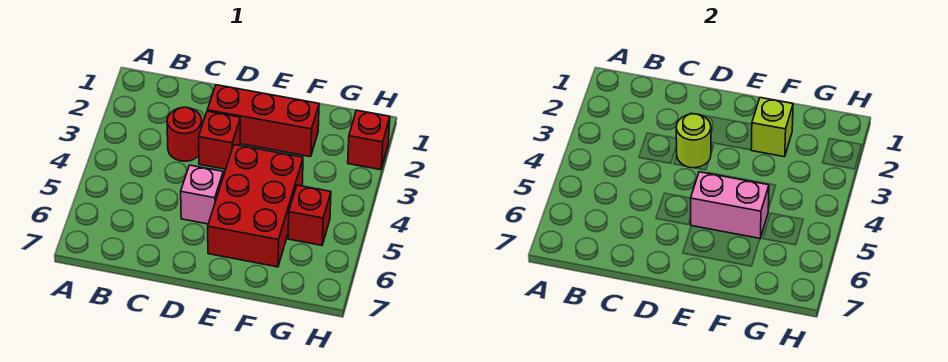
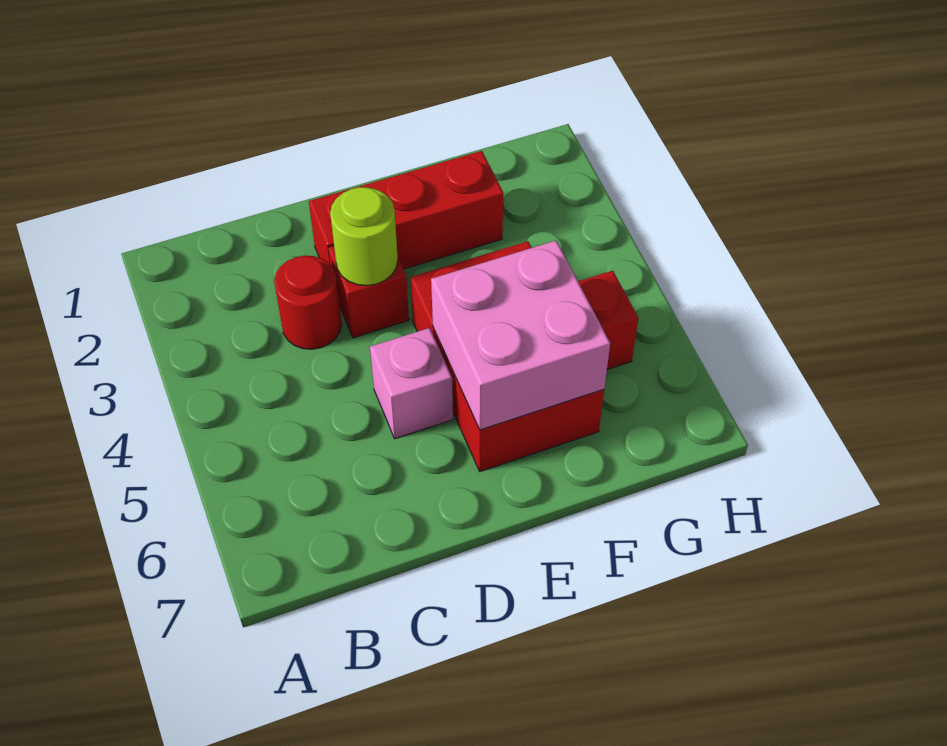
pink 1x2 brick [691,172,769,239] -> pink 2x2 brick [431,241,610,430]
lime 1x1 brick [751,98,793,157] -> none
red 1x1 brick [348,110,390,170] -> none

